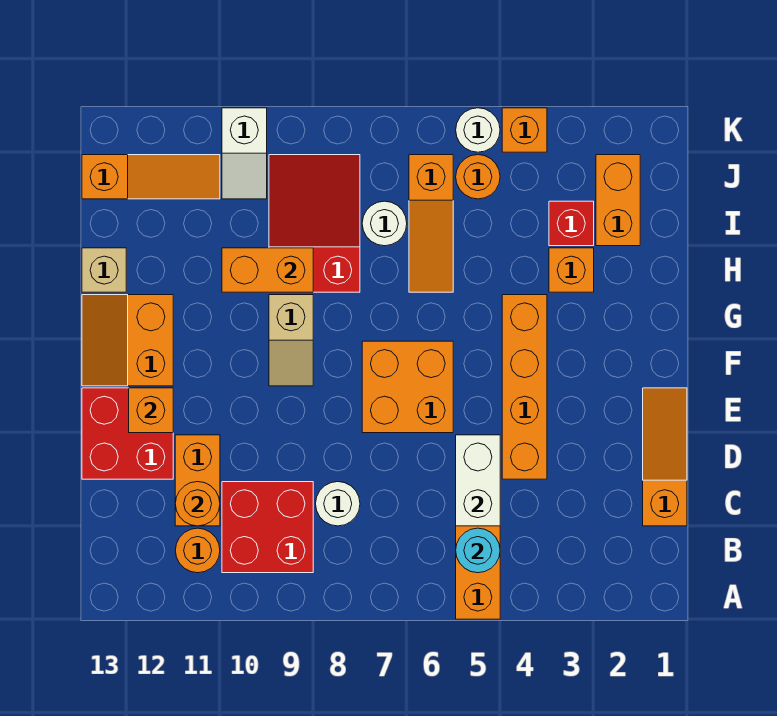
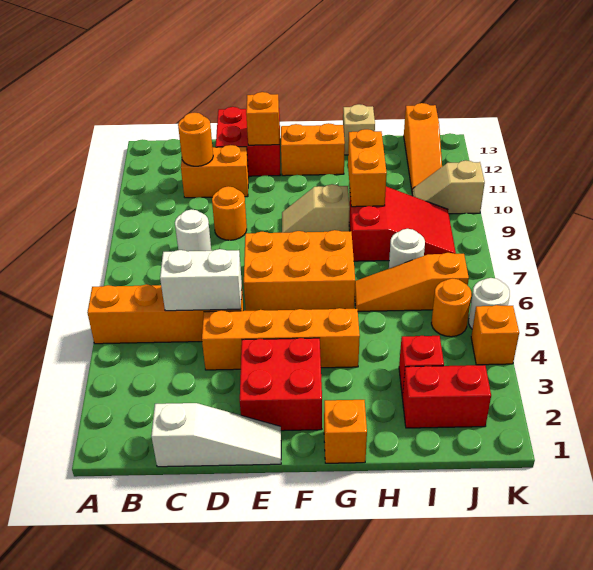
cyan 1x1 round brick [456,528,500,573] -> none
red 2x2 brick [222,482,313,573] -> red 2x2 brick moved to [240,338,322,431]
orange 1x1 round brick [175,528,220,573] -> orange 1x1 round brick moved to [212,186,247,240]
orange 1x3 slope [643,388,687,526] -> white 1x3 slope [151,403,281,467]
orange 2x2 brick [362,341,453,433] -> orange 2x3 brick [244,230,355,311]
orange 1x1 brick [549,248,594,292] -> orange 1x1 brick moved to [324,400,367,463]
orange 1x2 brick [596,155,640,246] -> red 1x2 brick [402,365,491,428]
white 1x2 slope [222,108,267,199] -> tan 1x2 slope [412,160,485,214]

